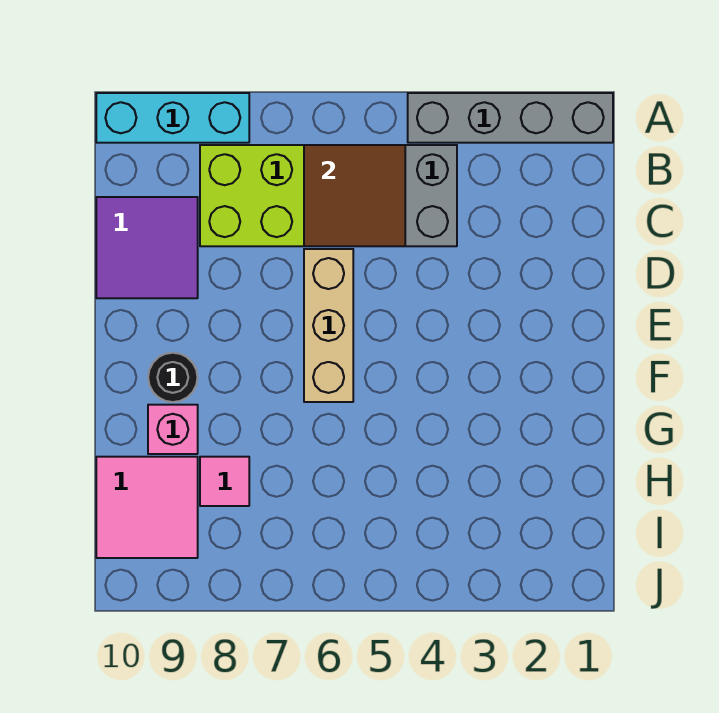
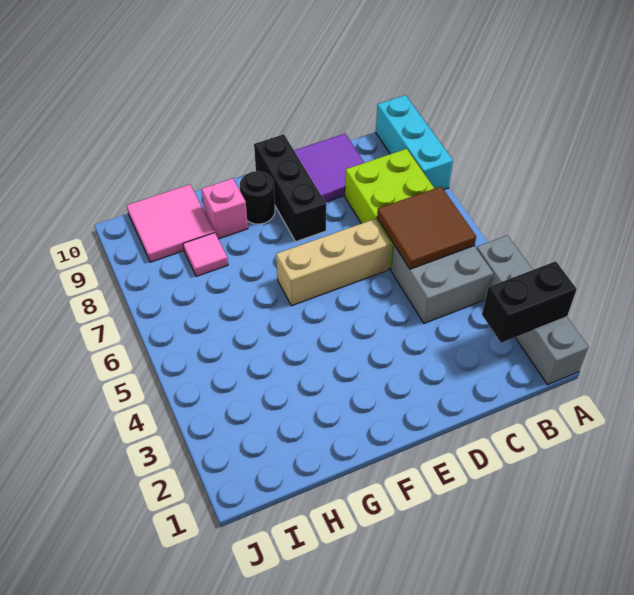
none -> black 1x2 brick [482,261,577,343]
none -> black 1x3 brick [254,134,326,242]

